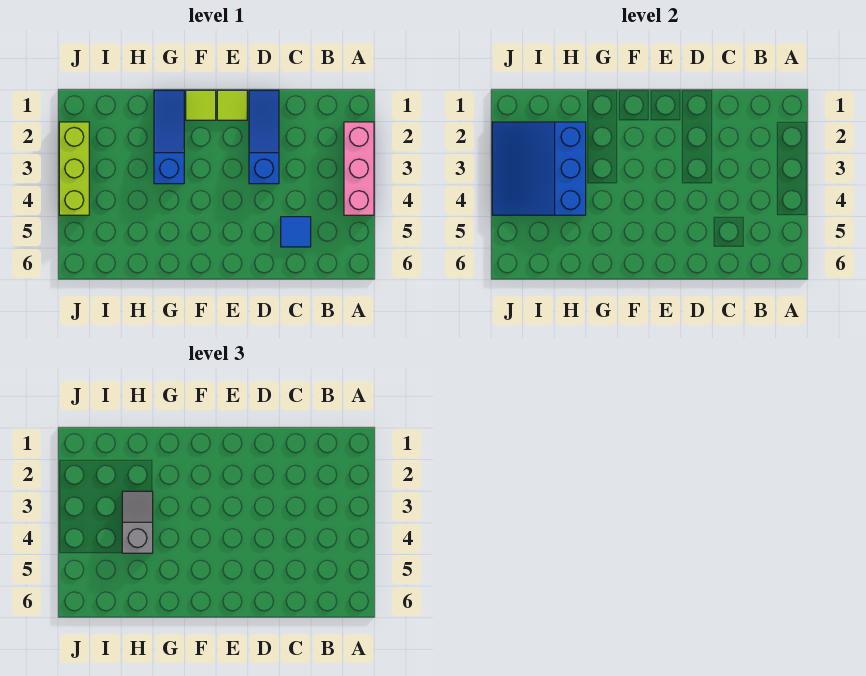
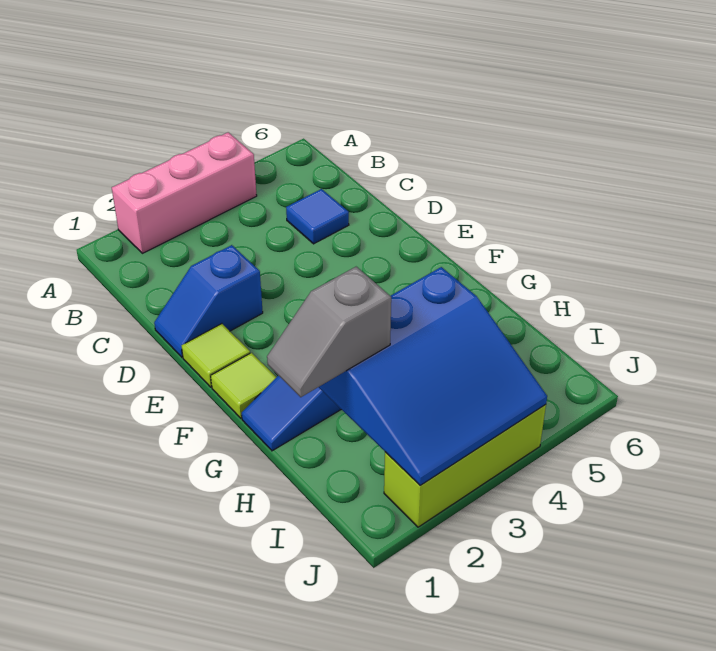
blue 1x3 slope [249,90,279,184] -> blue 1x2 slope [154,245,263,357]
grey 1x2 slope [122,491,153,553] -> grey 1x2 slope moved to [267,267,391,397]

